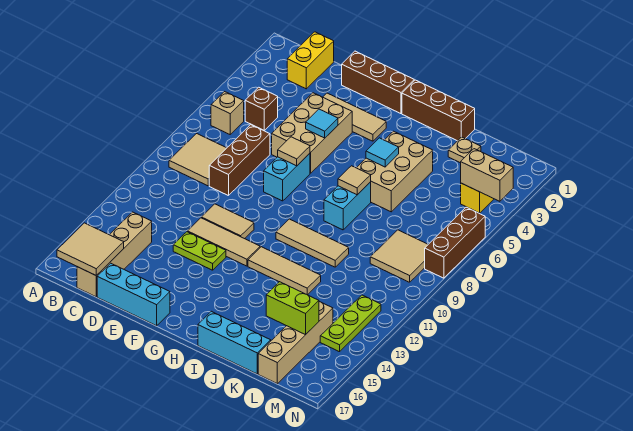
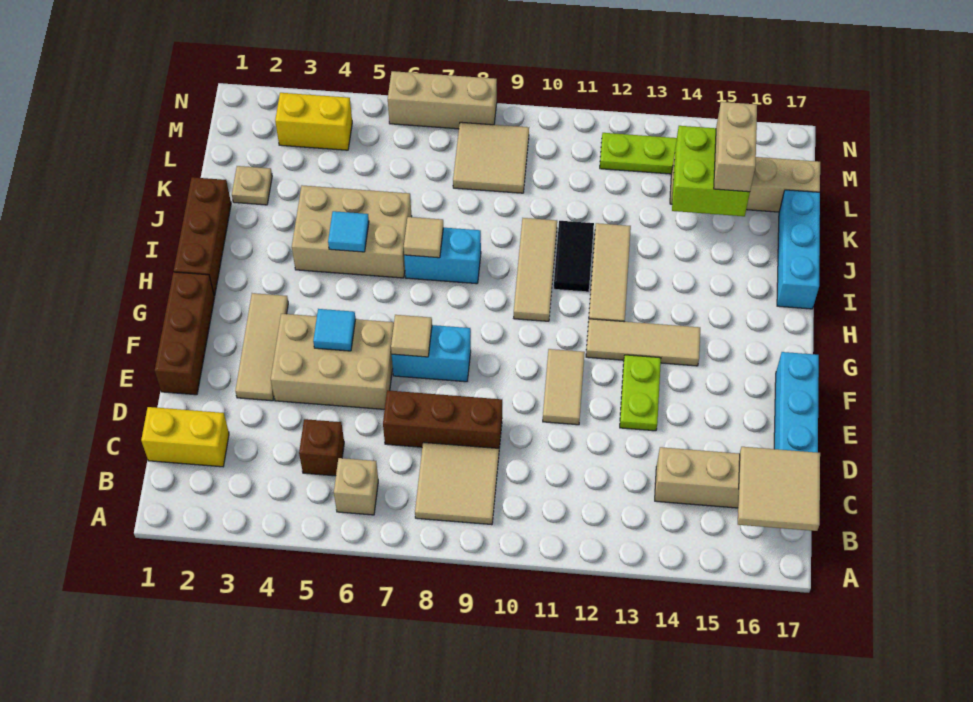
tan 1x3 tile [187,218,260,266] -> tan 1x3 tile turned to [586,319,700,366]
none -> black 1x2 tile [554,221,594,292]
lime 1x2 brick [266,282,319,335] -> lime 2x2 brick [672,126,750,216]
tan 1x2 brick [461,149,513,201] -> tan 1x2 brick moved to [714,102,757,192]
brown 1x3 brick [425,207,485,278] -> tan 1x3 brick [388,71,497,129]

